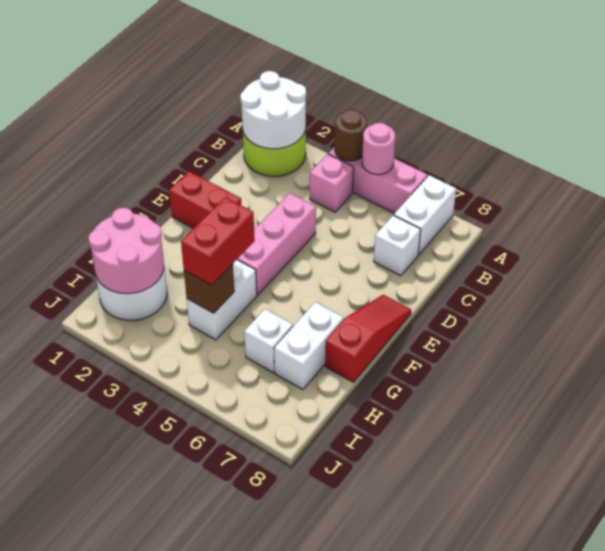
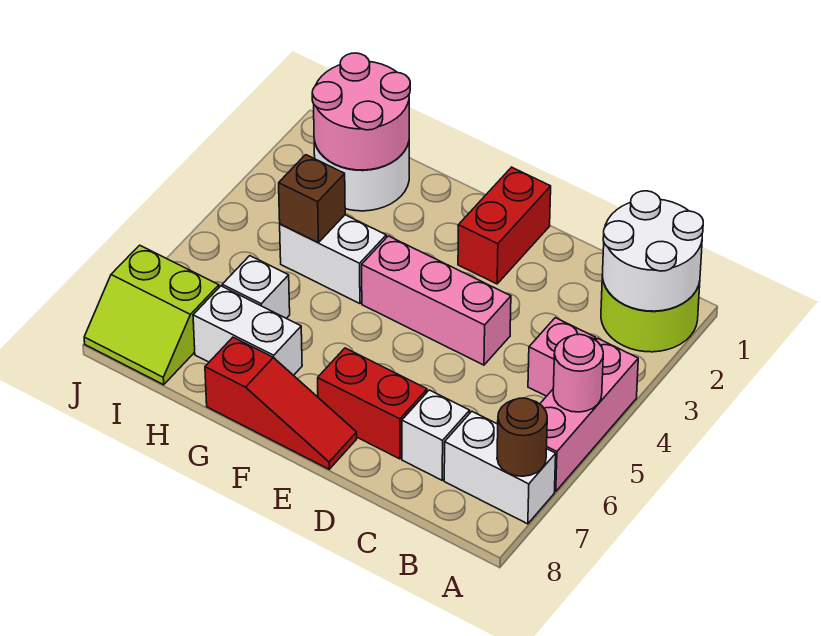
brown 1x1 round brick [335,109,367,161] -> brown 1x1 round brick moved to [497,398,547,476]
red 1x2 brick [181,197,255,285] -> red 1x2 brick moved to [318,348,427,459]
none -> lime 2x2 slope [84,245,219,385]

